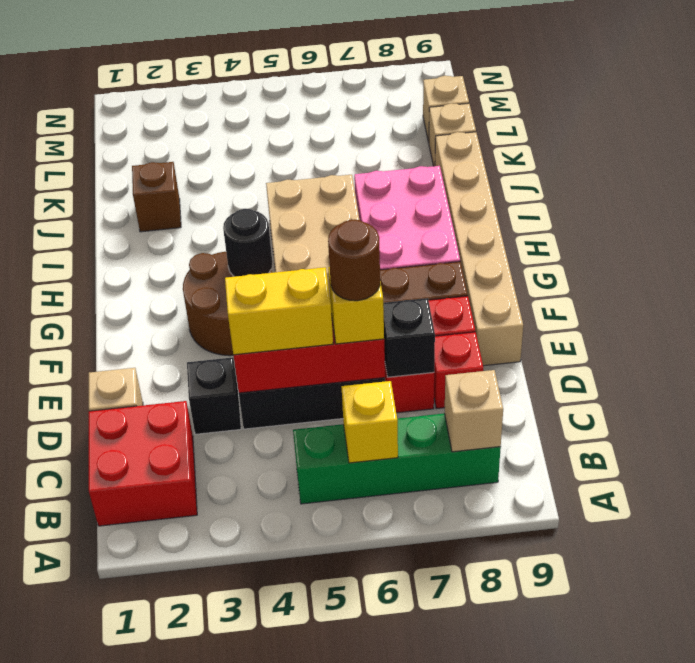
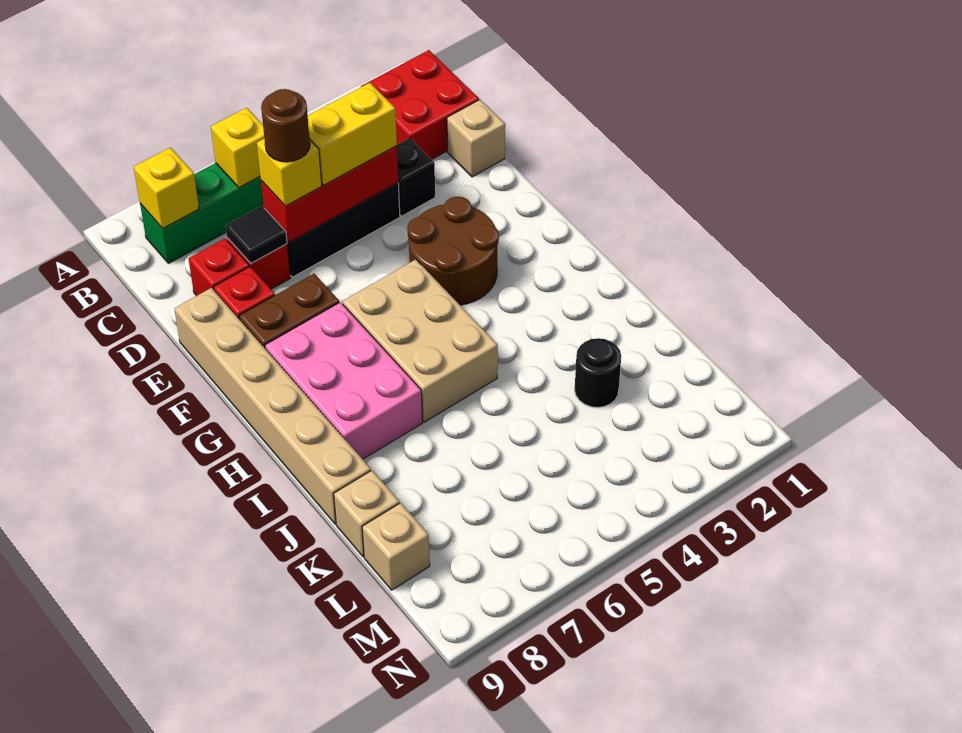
tan 1x1 brick [445,370,503,452] -> yellow 1x1 brick [134,147,199,228]
black 1x1 brick [383,298,435,377] -> black 1x1 tile [226,206,287,263]
black 1x1 round brick [223,209,272,277] -> black 1x1 round brick moved to [575,338,621,408]
brown 1x1 brick [132,162,181,232] -> none

